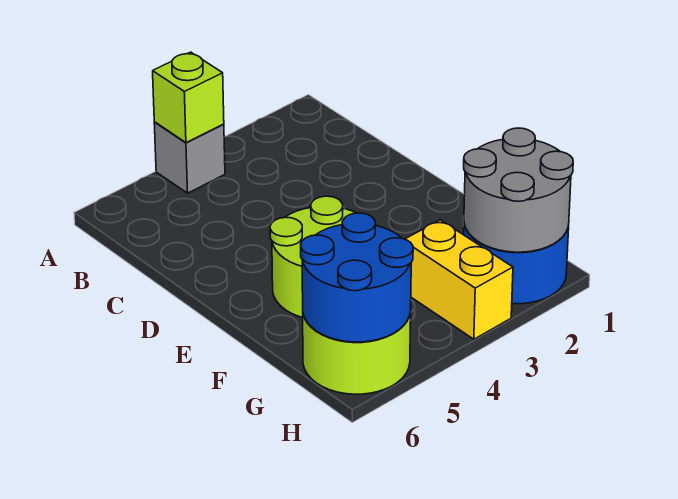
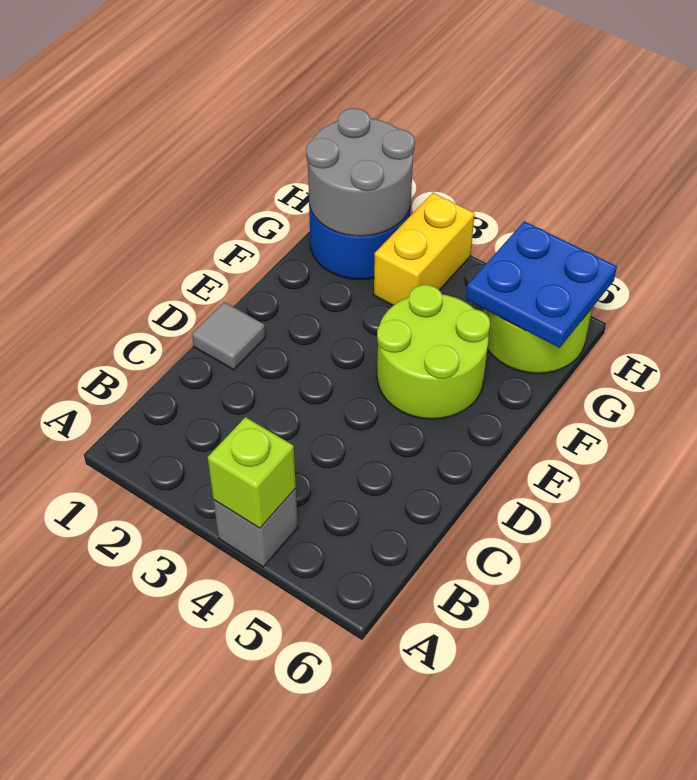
none -> grey 1x1 tile [192,302,265,370]
blue 2x2 round brick [301,213,413,342] -> blue 2x2 plate [466,221,617,348]

